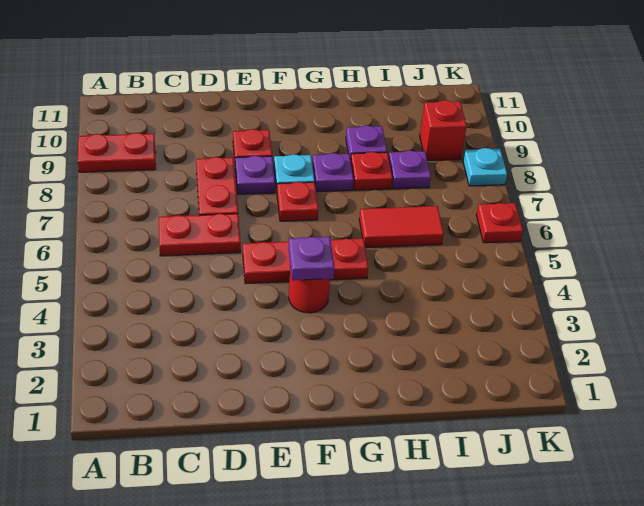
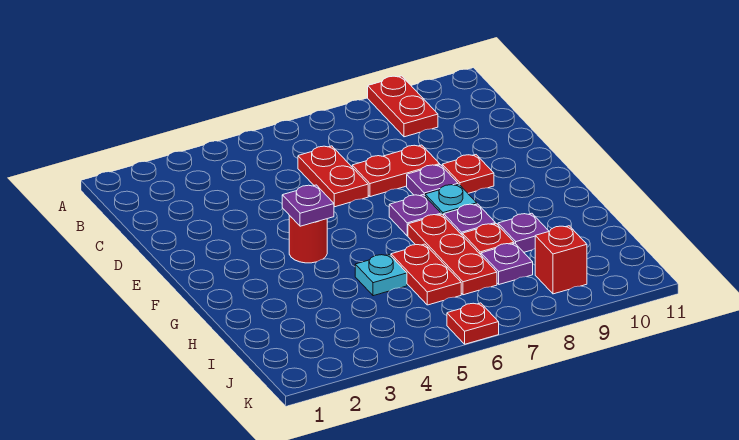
red 1x3 plate [243,238,368,284] -> red 1x3 plate moved to [408,214,497,295]
red 1x1 plate [277,182,318,221] -> purple 1x1 plate [389,195,441,236]
red 1x2 tile [359,206,444,248] -> red 1x2 plate [391,244,461,305]
cyan 1x1 plate [463,148,507,186] -> cyan 1x1 plate moved to [355,255,407,296]

